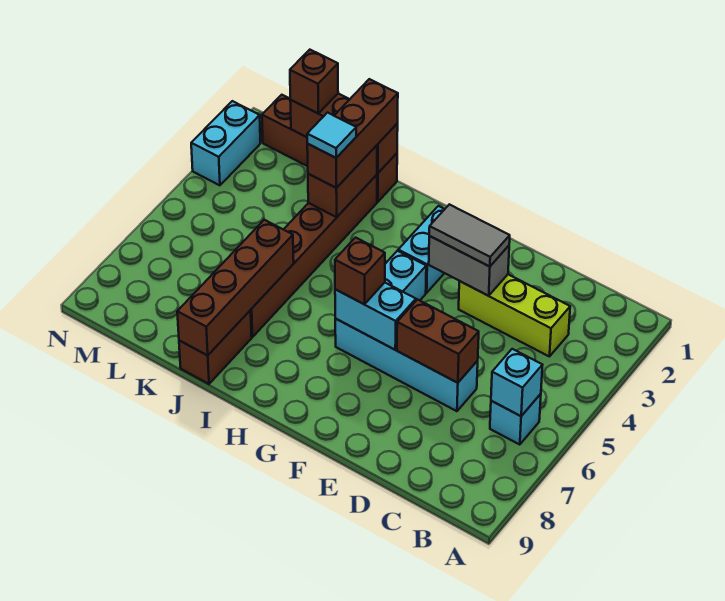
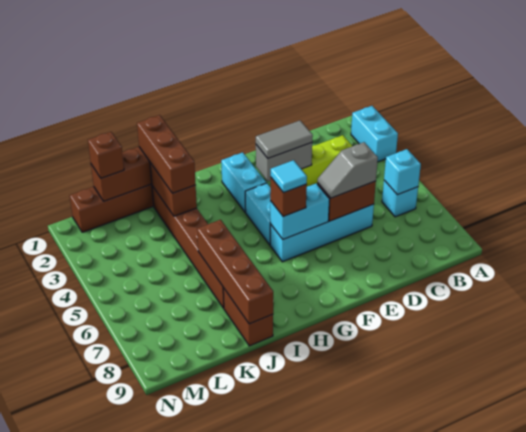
none -> grey 1x2 slope [318,142,378,198]
cyan 1x1 tile [307,113,356,158] -> cyan 1x1 tile moved to [271,160,307,193]
cyan 1x2 brick [191,101,260,185] -> cyan 1x2 brick moved to [351,106,398,162]

